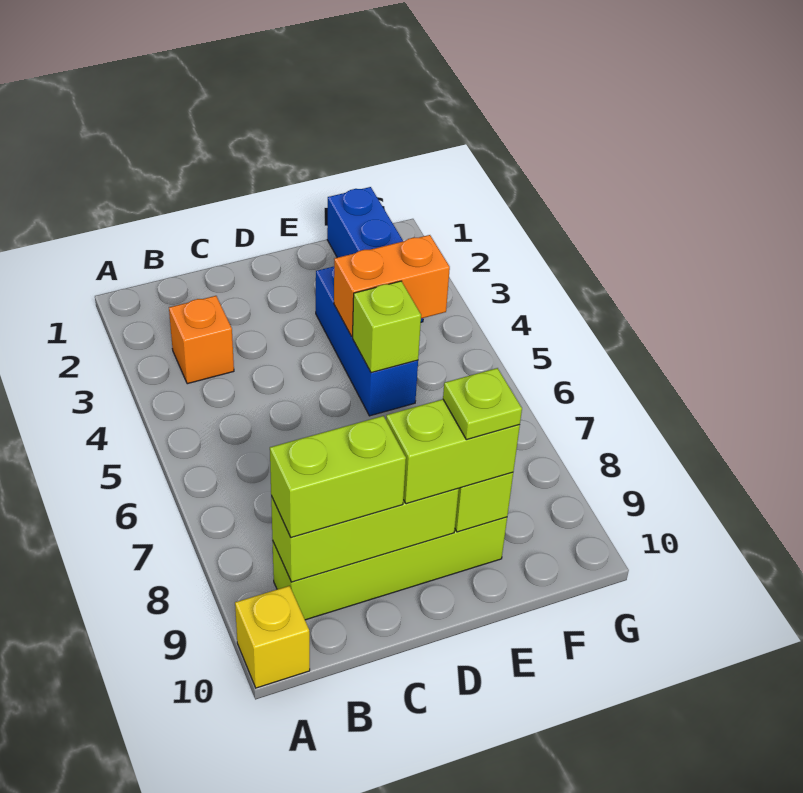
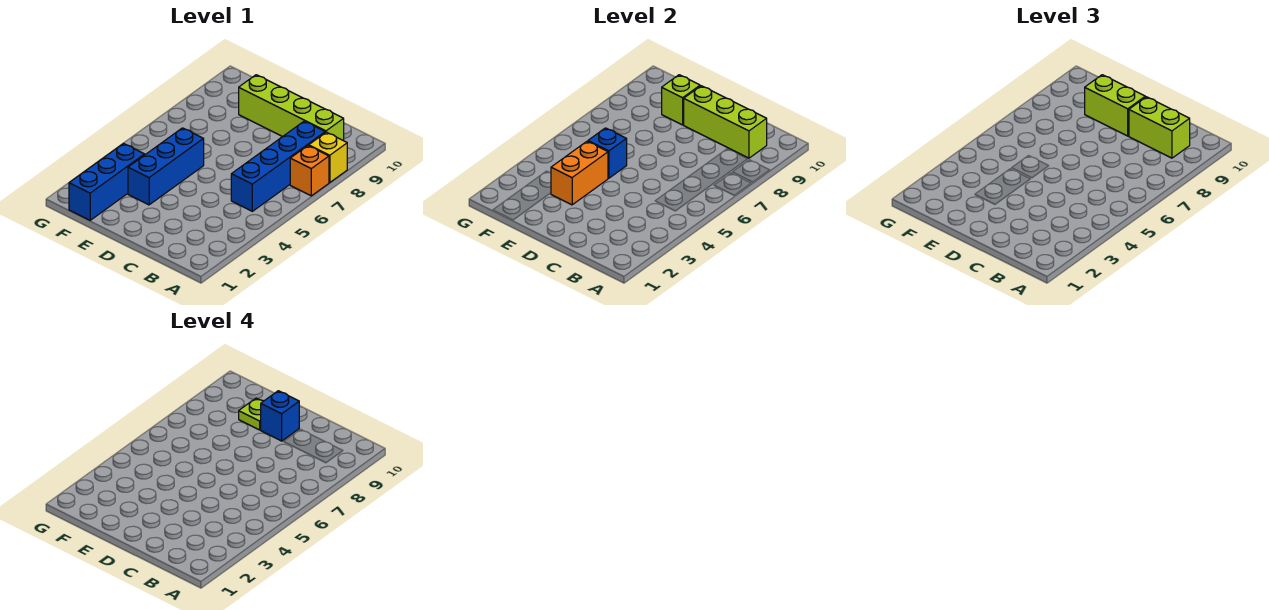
yellow 1x1 brick [235,586,310,688] -> yellow 1x1 brick moved to [309,132,347,183]
orange 1x1 brick [169,296,234,384] -> orange 1x1 brick moved to [290,146,329,196]
none -> blue 1x4 brick [231,121,325,211]
none -> blue 1x1 brick [260,391,299,441]
orange 1x2 brick [334,235,450,337] -> orange 1x2 brick turned to [551,141,608,205]
lime 1x1 brick [353,281,421,373] -> blue 1x1 brick [588,128,627,178]

